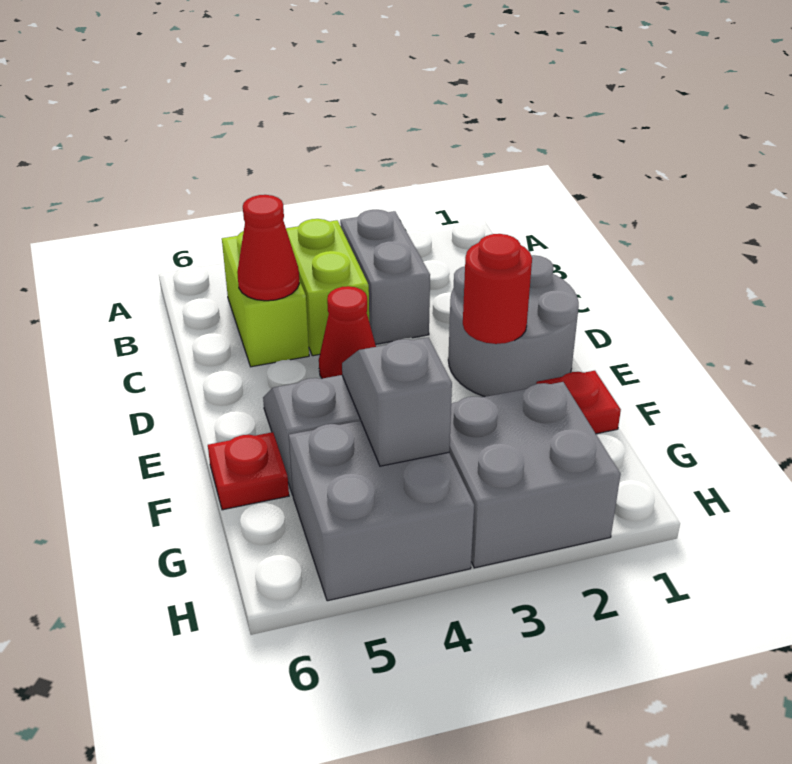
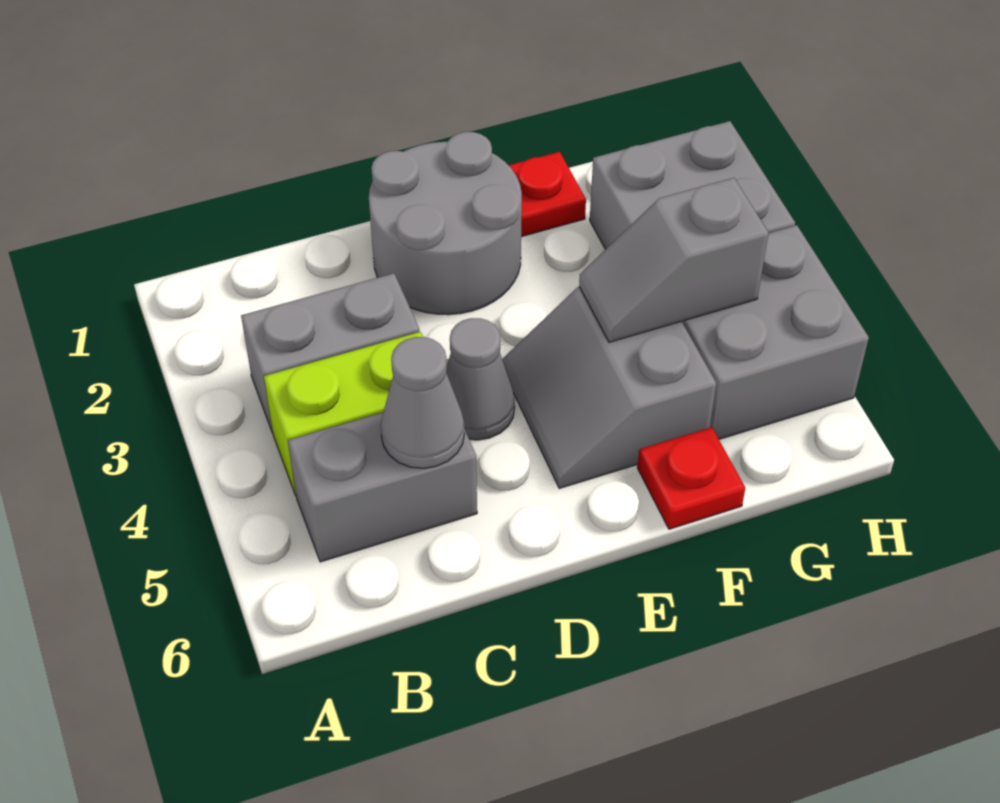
lime 1x2 brick [222,231,309,367] -> grey 1x2 brick [288,413,477,562]
red 1x1 cone [237,195,299,301] -> grey 1x1 cone [381,337,464,468]
red 1x1 cone [319,286,376,379] -> grey 1x1 cone [446,318,515,440]
red 1x1 round brick [463,234,532,344] -> none

